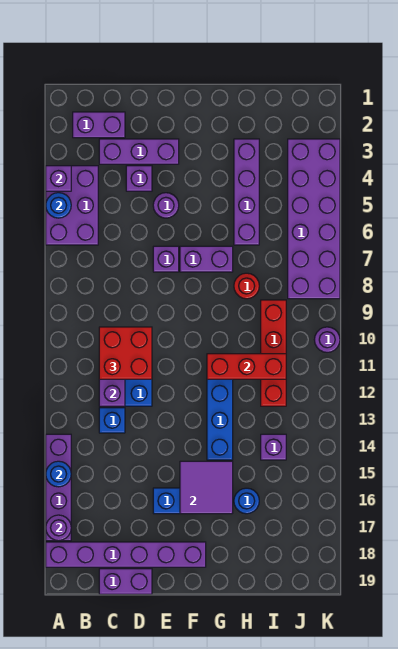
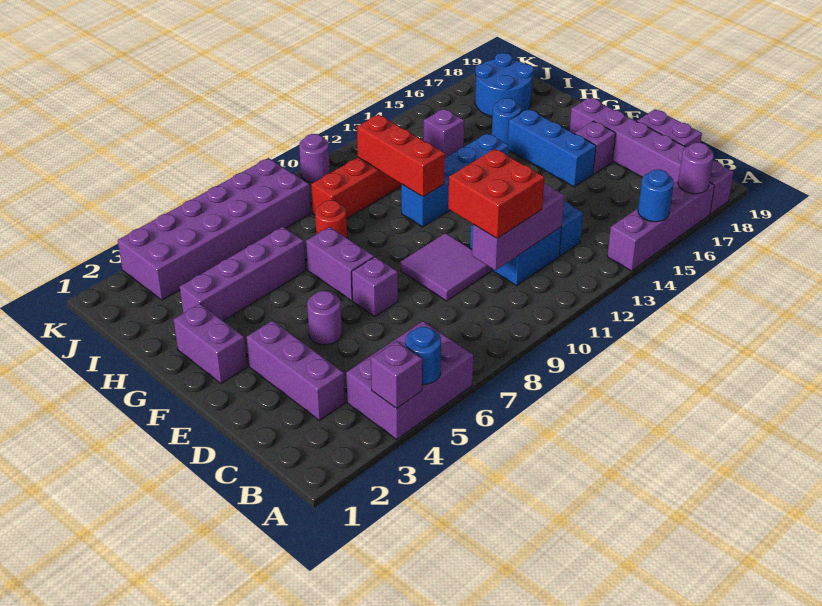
purple 1x2 brick [73,112,125,138] -> purple 1x2 brick moved to [174,304,247,384]
purple 1x1 brick [126,166,152,191] -> purple 1x1 brick moved to [575,121,616,174]
purple 2x2 tile [180,461,233,514] -> purple 2x2 tile moved to [401,233,491,301]
none -> blue 2x2 round brick [475,53,534,117]

